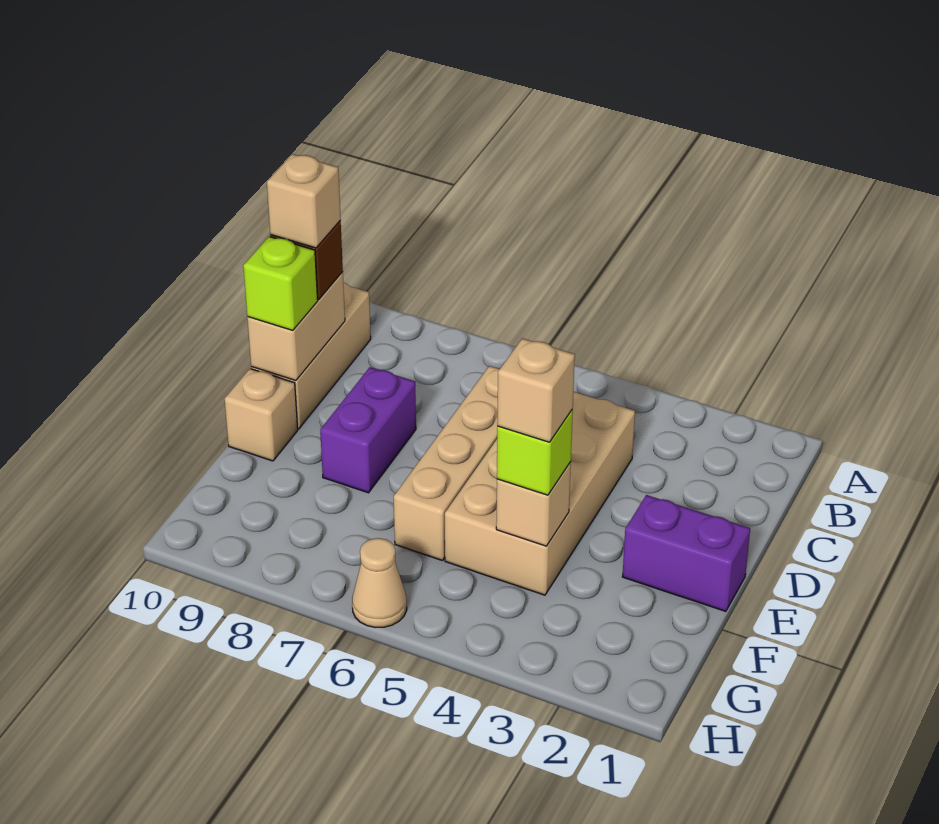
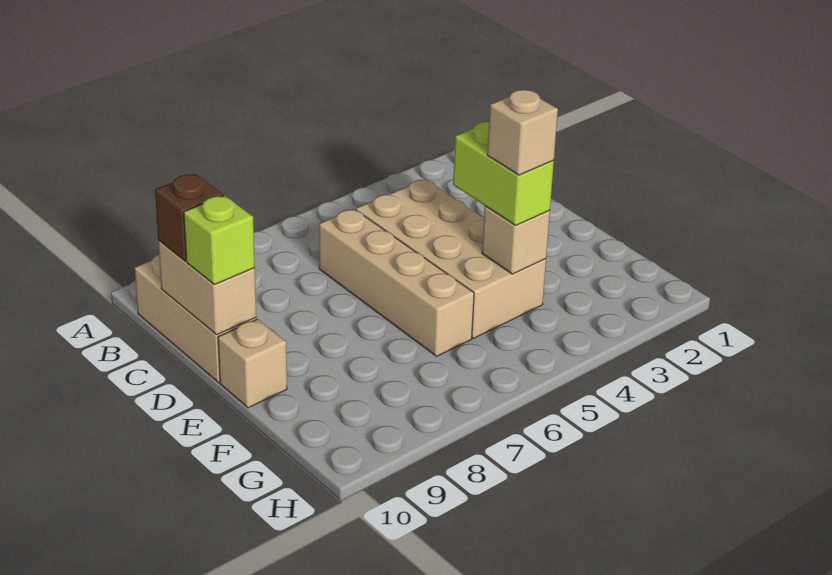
tan 1x1 brick [267,154,341,248] -> none
purple 1x2 brick [320,367,416,493] -> none
purple 1x2 brick [622,495,750,611] -> none
lime 1x1 brick [497,409,573,495] -> lime 1x2 brick [453,122,554,225]
tan 1x1 cone [352,538,407,627] -> none

